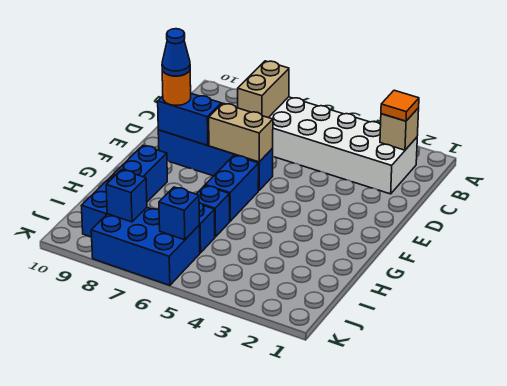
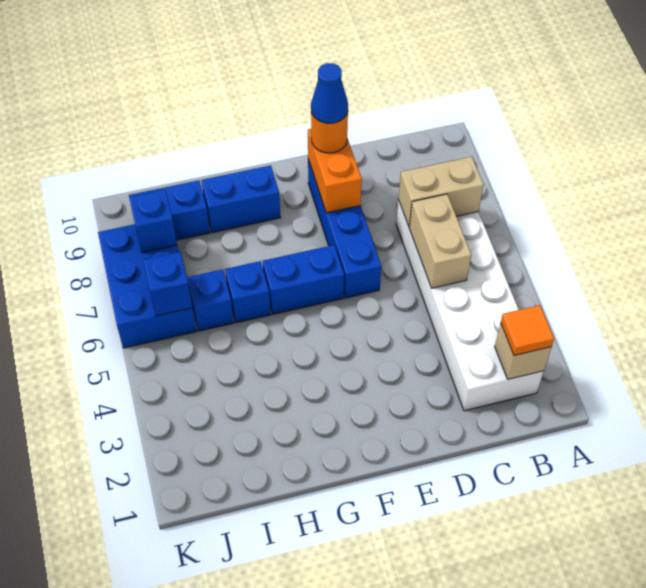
tan 1x2 brick [209,103,273,162] -> tan 1x2 brick moved to [409,194,471,288]
blue 1x2 brick [158,93,221,145] -> orange 1x2 brick [308,129,362,213]

